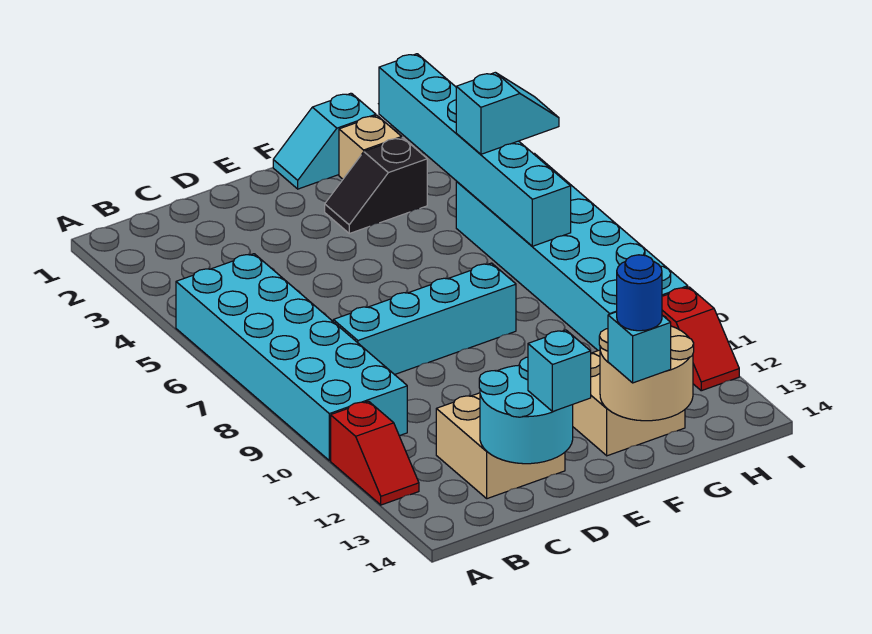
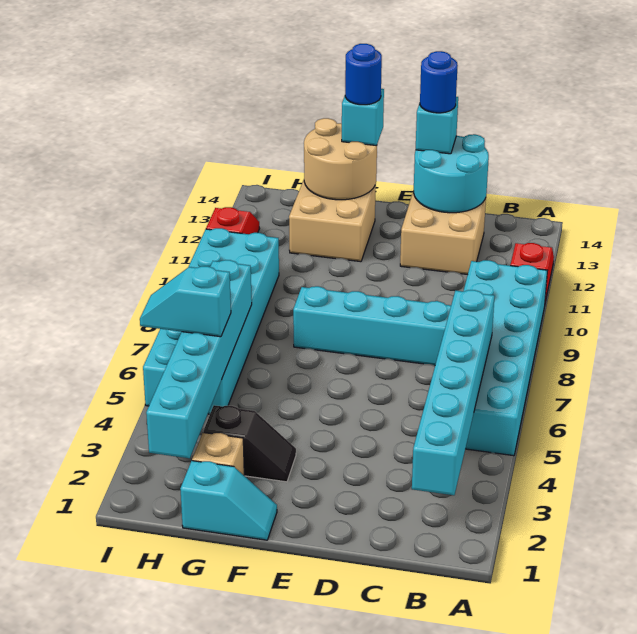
none -> cyan 1x6 brick [412,290,495,495]
none -> blue 1x1 round brick [420,51,458,113]

